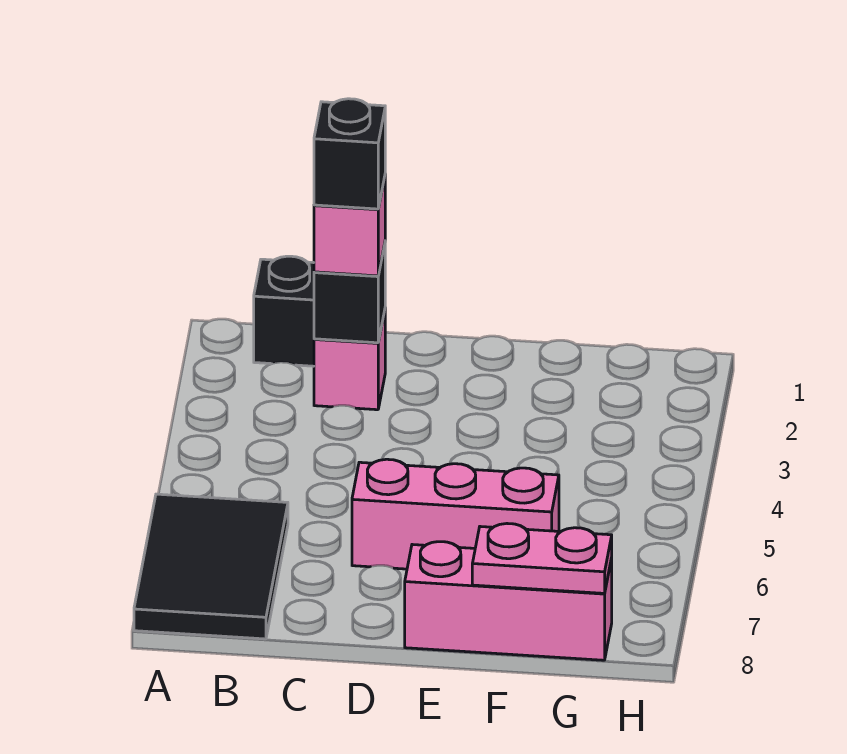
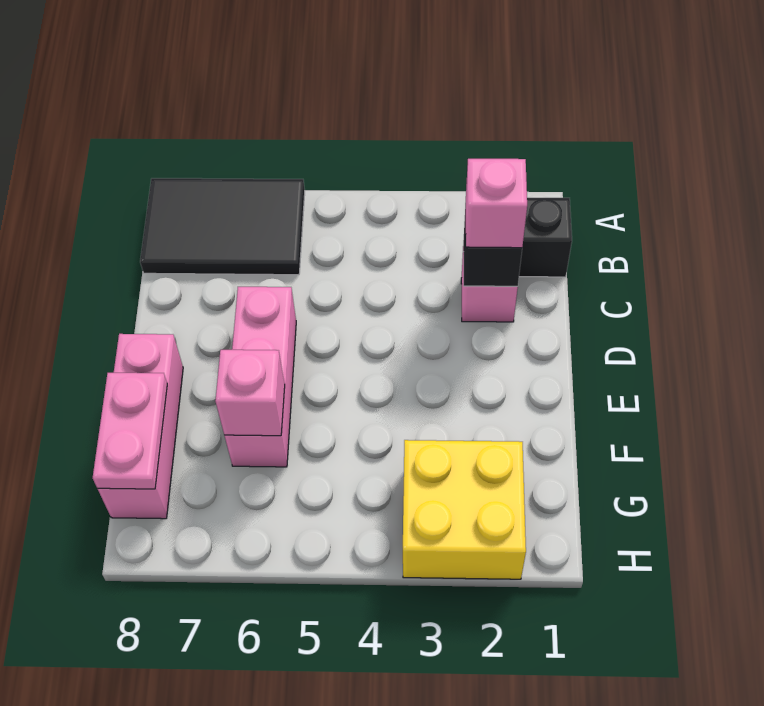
black 1x1 brick [314,99,385,209] -> none
none -> pink 1x1 brick [215,350,285,436]
none -> yellow 2x2 brick [403,440,526,579]

